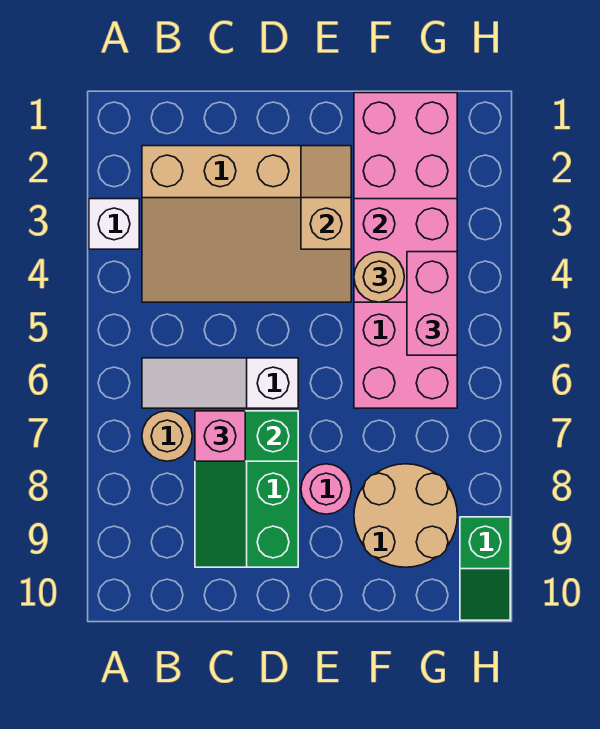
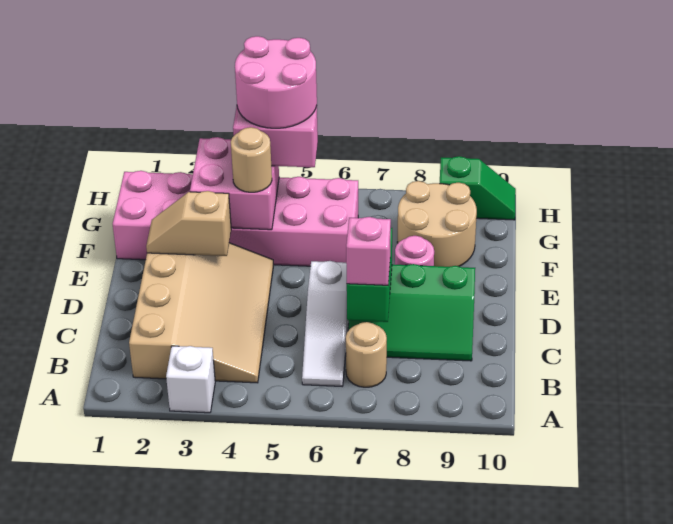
none -> pink 2x2 round brick [235,36,317,128]

